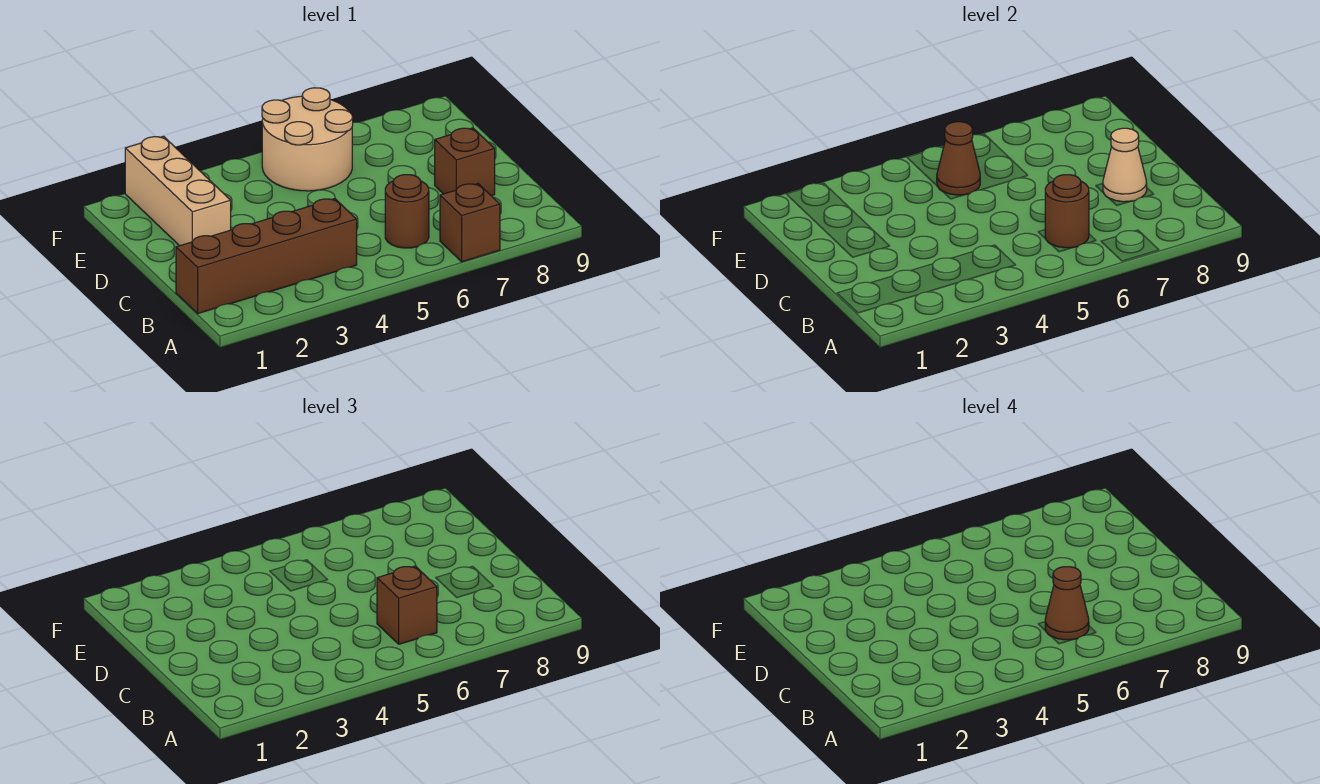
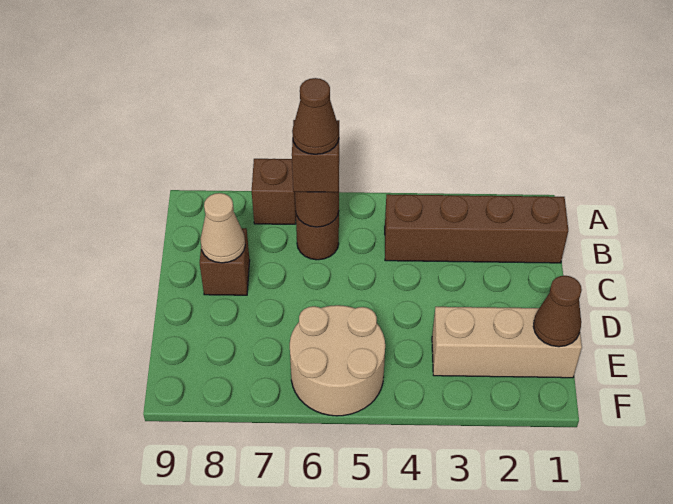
tan 1x3 brick [125,136,231,246] -> tan 1x3 brick turned to [432,307,582,378]
brown 1x1 cone [937,122,980,195] -> brown 1x1 cone moved to [533,276,582,347]

